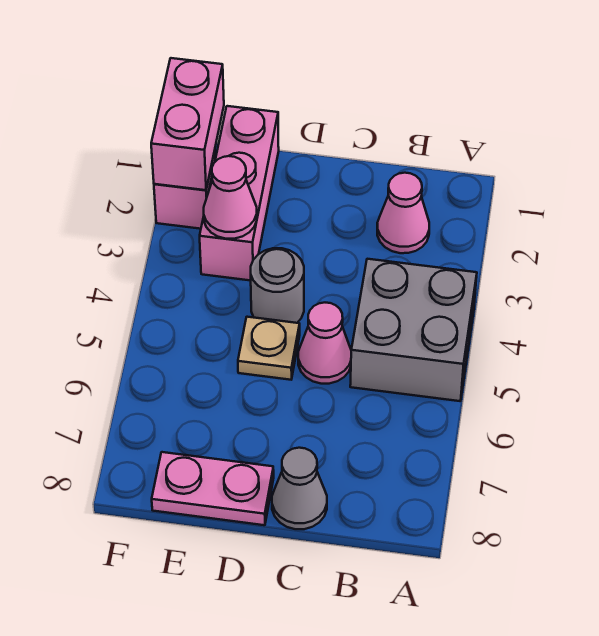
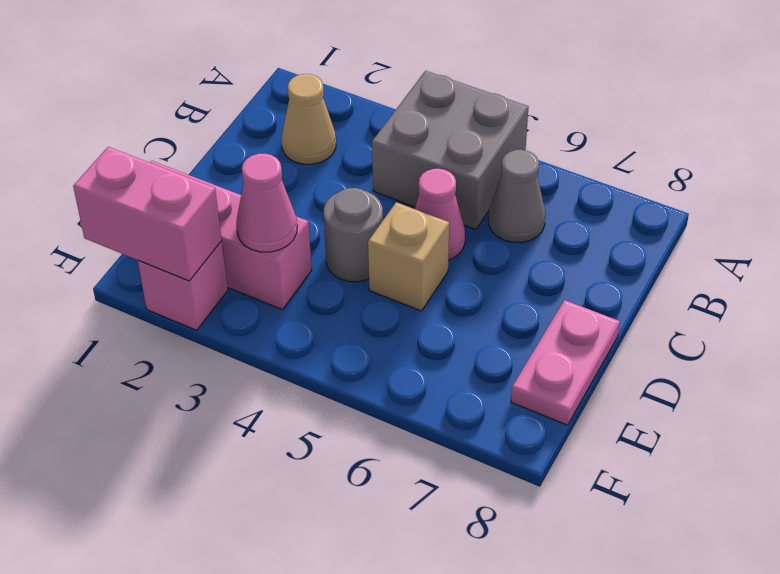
pink 1x1 cone [377,173,429,253] -> tan 1x1 cone [281,74,336,164]
grey 1x1 cone [272,448,327,529] -> grey 1x1 cone moved to [488,150,545,242]
tan 1x1 plate [238,317,300,380] -> tan 1x1 brick [368,202,449,311]

